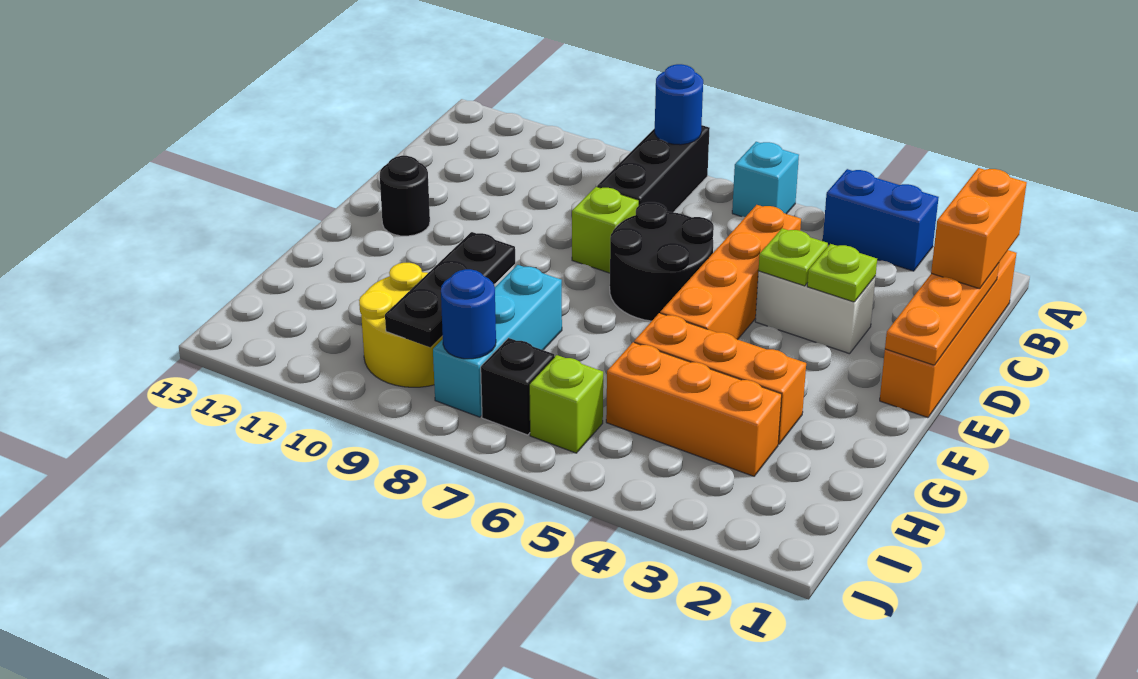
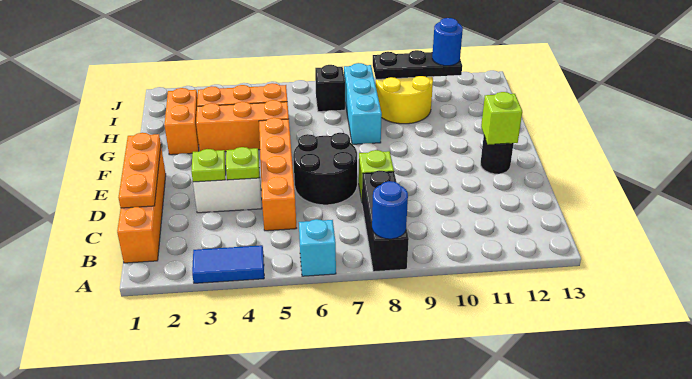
blue 1x2 brick [823,169,939,271] -> blue 1x2 tile [192,245,264,283]
orange 1x2 brick [931,168,1027,289] -> orange 1x2 brick moved to [164,88,199,155]
black 1x3 plate [385,232,515,348] -> black 1x3 plate turned to [373,50,462,79]
lime 1x1 brick [529,355,603,453] -> lime 1x1 brick moved to [481,92,522,144]
blue 1x1 round brick [441,269,496,359] -> blue 1x1 round brick moved to [432,18,463,66]

